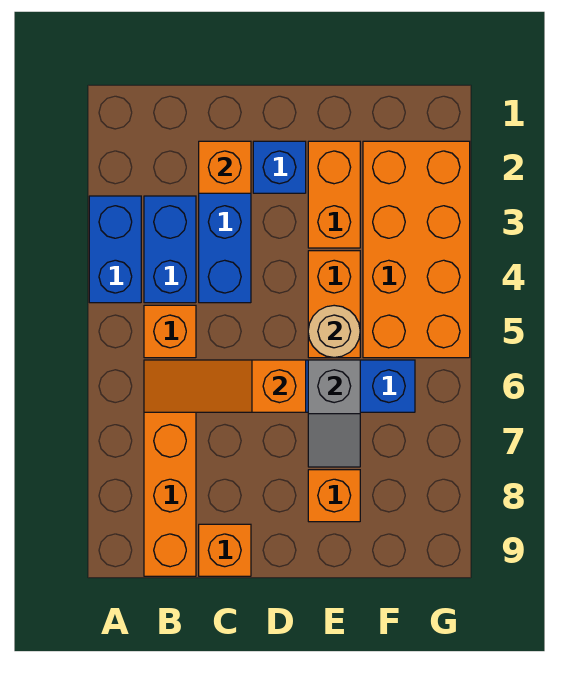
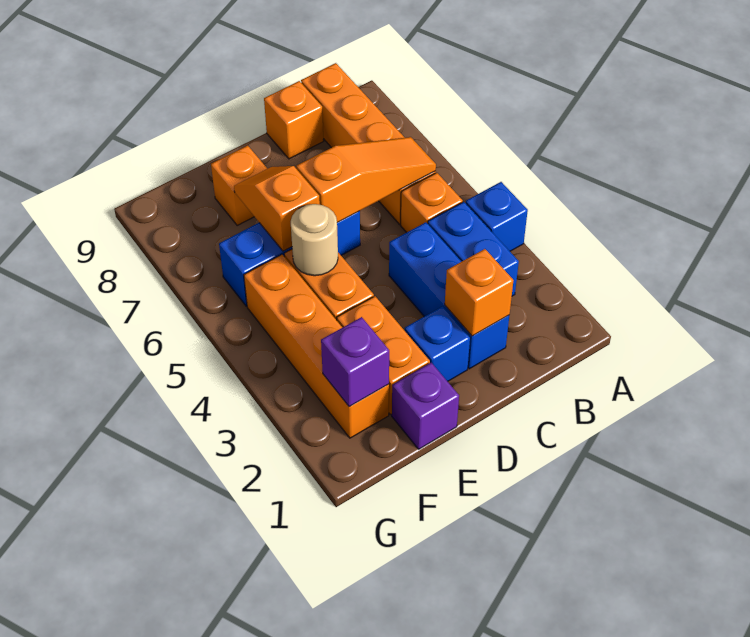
blue 1x2 brick [89,196,141,303] -> blue 1x1 brick [466,182,528,251]
none -> purple 1x1 brick [392,363,459,449]
grey 1x2 slope [308,360,360,467] -> orange 1x2 slope [234,166,320,251]
orange 2x4 brick [363,141,470,358] -> orange 1x4 brick [244,255,389,438]
none -> purple 1x1 brick [321,317,389,407]

